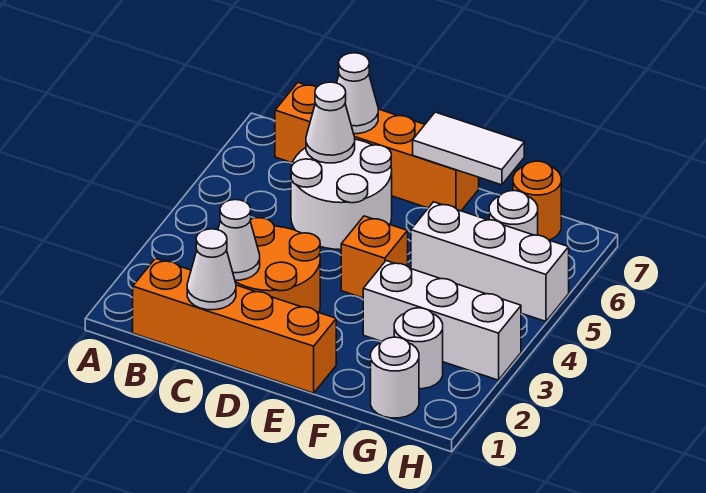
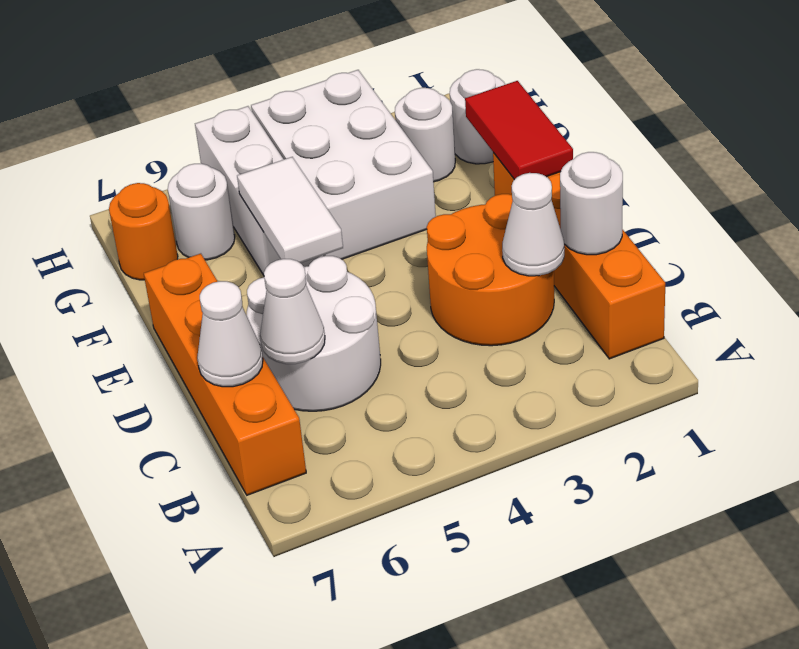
white 1x1 cone [187,229,236,310] -> white 1x1 round brick [560,152,623,255]
none -> red 1x2 tile [465,81,573,180]
orange 1x1 brick [341,216,408,298] -> none
white 1x2 tile [413,112,524,185] -> white 1x2 tile moved to [237,157,343,263]
white 1x3 brick [363,261,521,380] -> white 2x3 brick [251,70,436,259]

